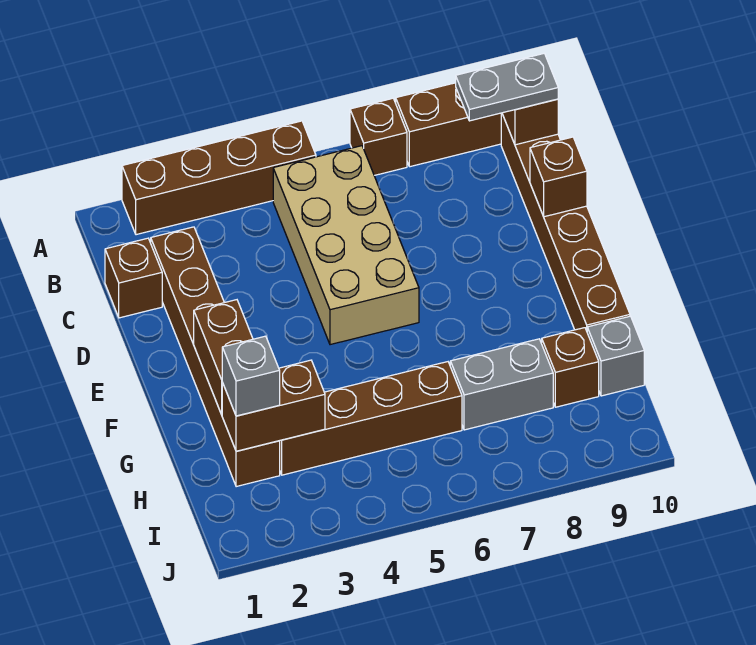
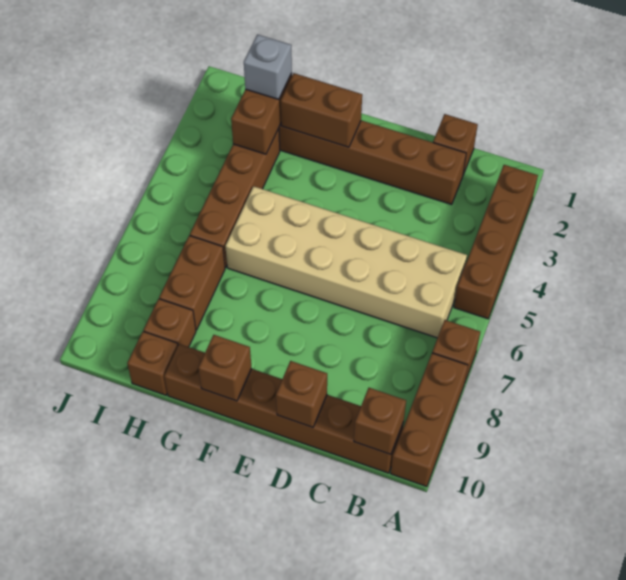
tan 2x4 brick [273,146,419,345] -> tan 2x6 brick [225,186,467,338]
grey 1x2 plate [456,53,558,121] -> none
none -> brown 1x1 brick [198,335,252,401]
grey 1x2 brick [450,339,553,430] -> brown 1x2 brick [159,236,225,330]
grey 1x1 brick [587,316,644,396] -> brown 1x1 brick [127,331,178,395]

